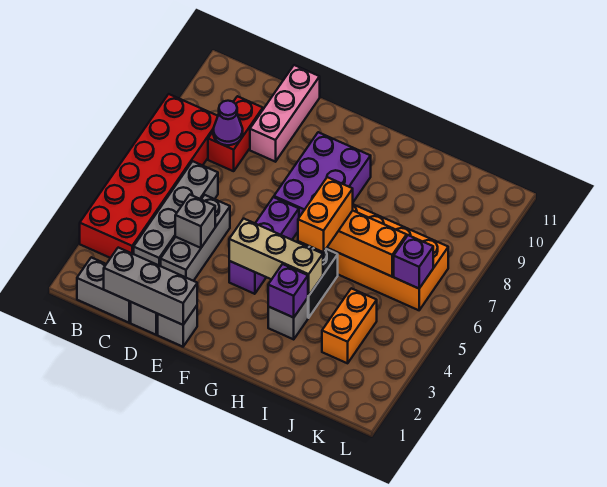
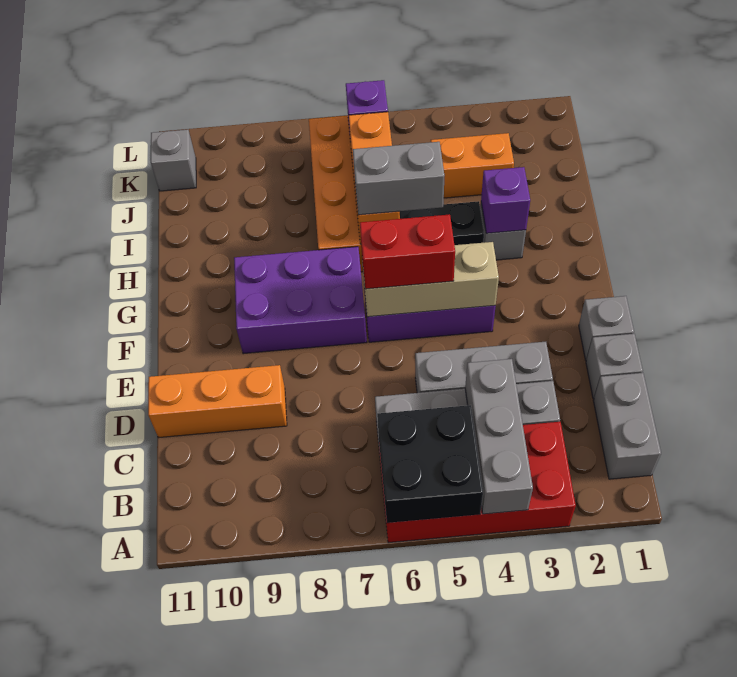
red 2x6 brick [80,94,218,258] -> red 2x4 brick [379,422,576,543]
none -> black 2x2 brick [377,405,483,523]
grey 1x3 brick [104,248,197,325] -> grey 1x3 brick moved to [465,359,533,514]
red 1x2 brick [208,96,263,171] -> red 1x2 brick moved to [360,214,455,289]
purple 1x1 cone [213,101,243,145] -> none
grey 1x1 brick [175,195,215,248] -> grey 1x1 brick moved to [151,130,196,191]
pink 1x3 brick [250,65,320,162] -> orange 1x3 brick [148,365,287,438]
tan 1x3 brick [229,219,323,296] -> tan 1x3 brick turned to [362,242,499,317]
orange 1x2 brick [298,177,353,252] -> grey 1x2 brick [353,142,444,215]

